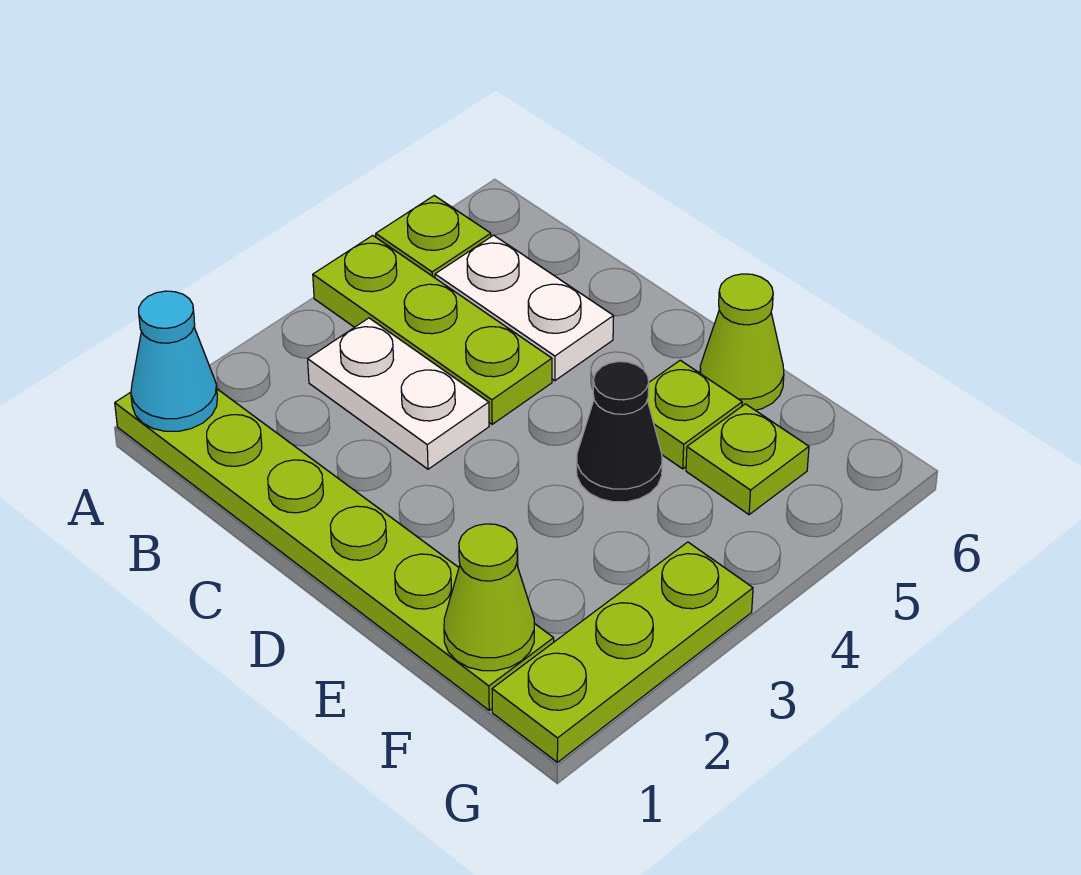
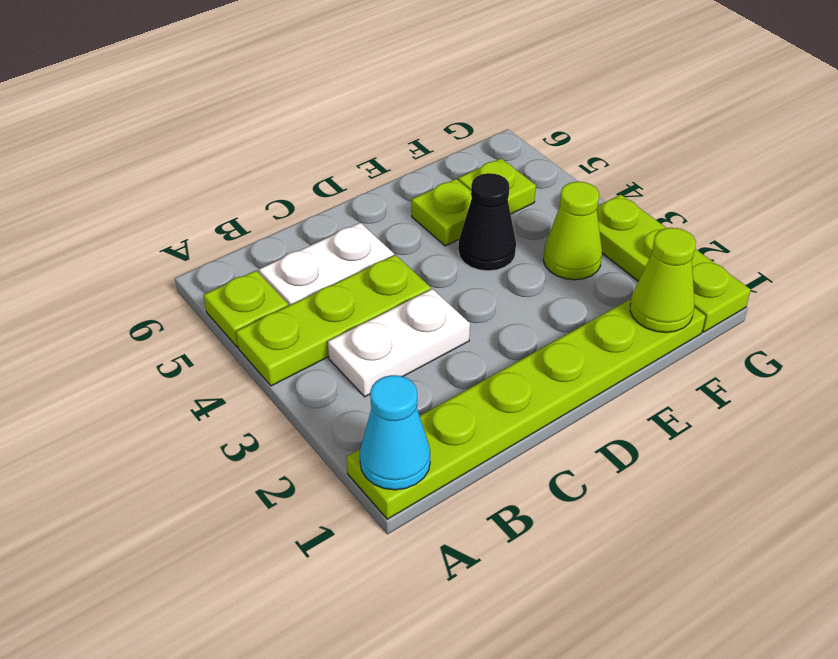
lime 1x1 cone [700,274,784,410] -> lime 1x1 cone moved to [543,182,602,280]

